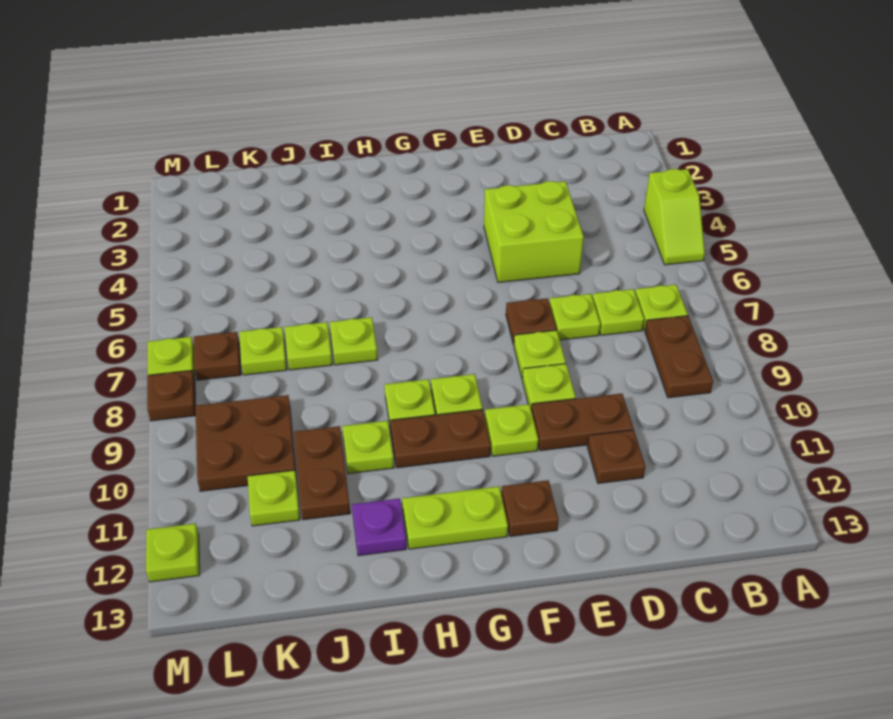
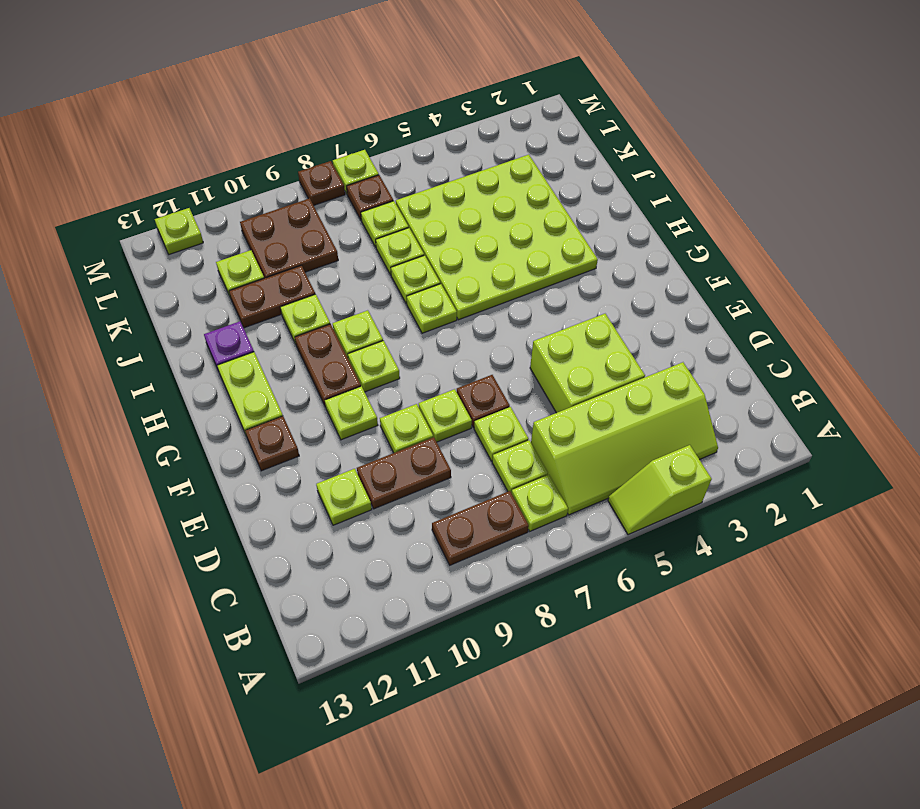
none -> lime 2x4 slope [531,362,718,515]
brown 1x2 plate [531,394,633,451] -> brown 1x2 plate turned to [357,437,451,509]
brown 1x1 plate [587,430,645,483] -> lime 1x1 plate [316,469,372,525]
none -> lime 4x4 plate [396,155,598,320]
none -> lime 1x1 plate [407,284,457,333]

